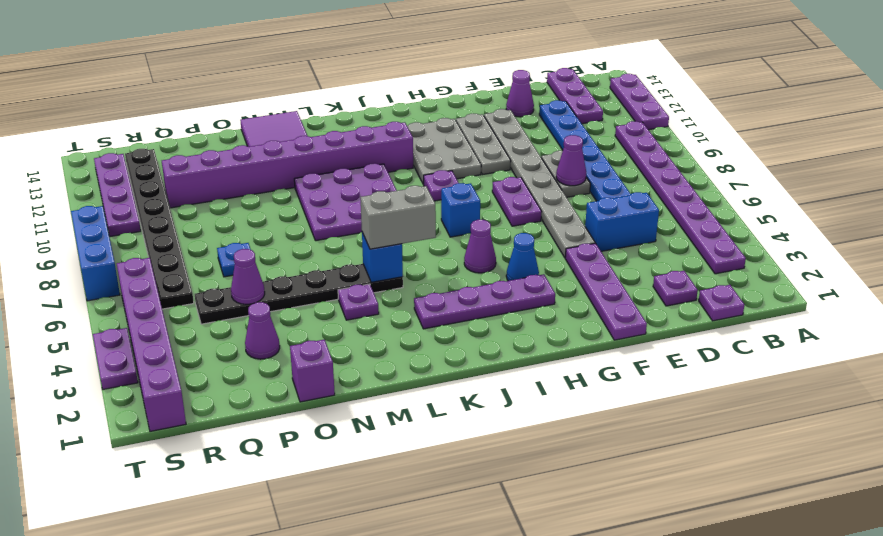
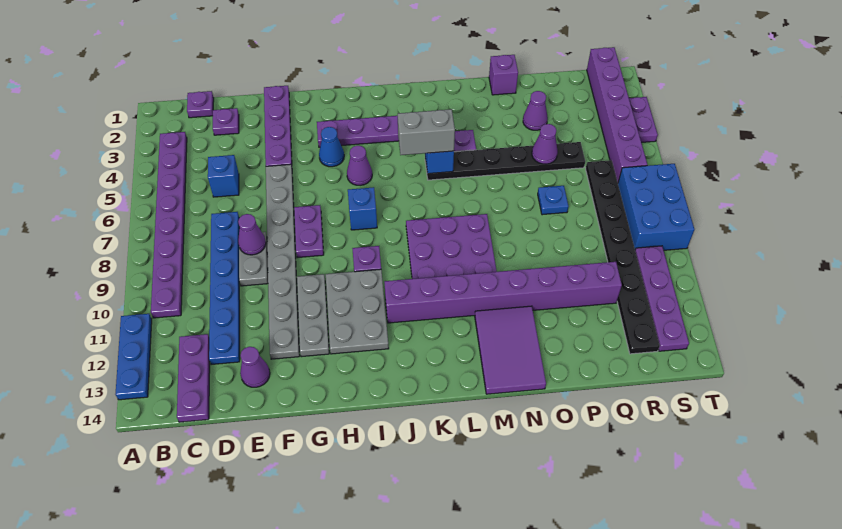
purple 1x3 plate [610,74,669,130] -> blue 1x3 plate [115,314,152,400]
blue 1x2 brick [585,192,659,251] -> blue 1x1 brick [208,155,239,197]
blue 1x3 brick [71,206,120,301] -> blue 2x3 brick [618,164,694,250]

